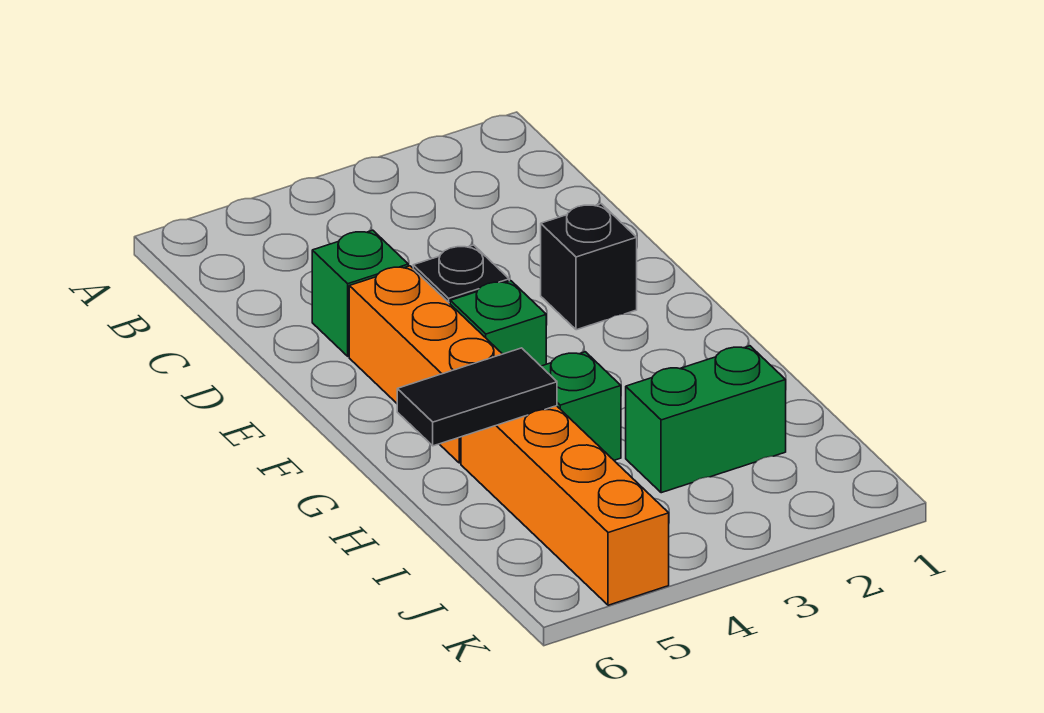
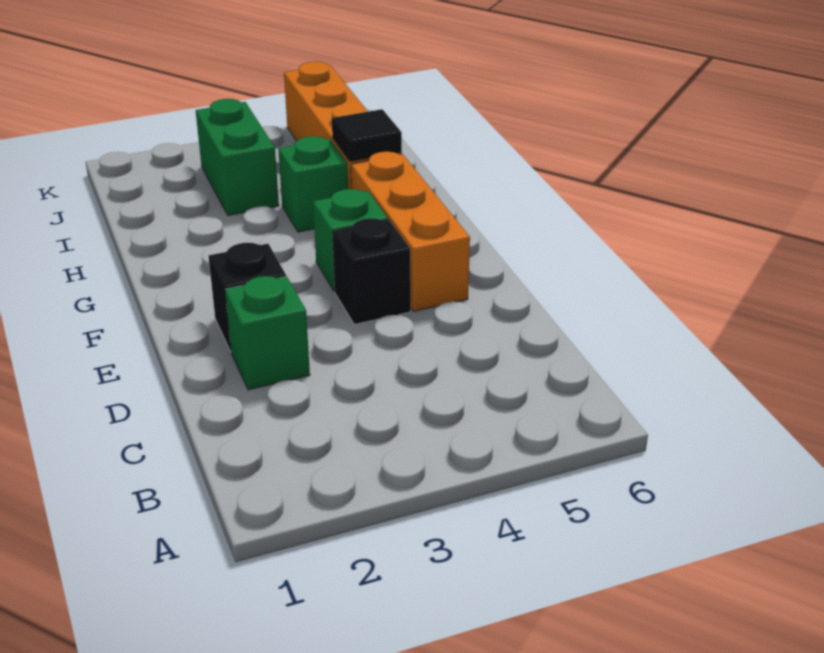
green 1x1 brick [312,230,408,356] -> green 1x1 brick moved to [225,276,310,390]
black 1x2 tile [397,348,557,446] -> black 1x1 tile [332,109,402,161]
green 1x2 brick [626,346,786,493] -> green 1x2 brick turned to [196,99,279,216]

